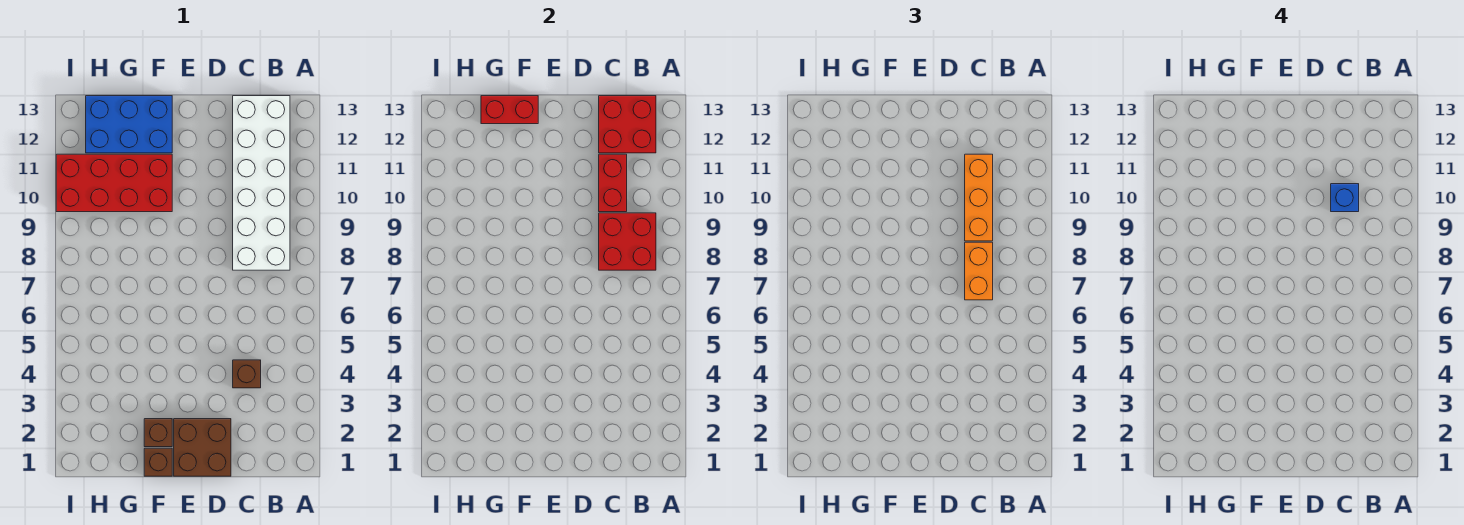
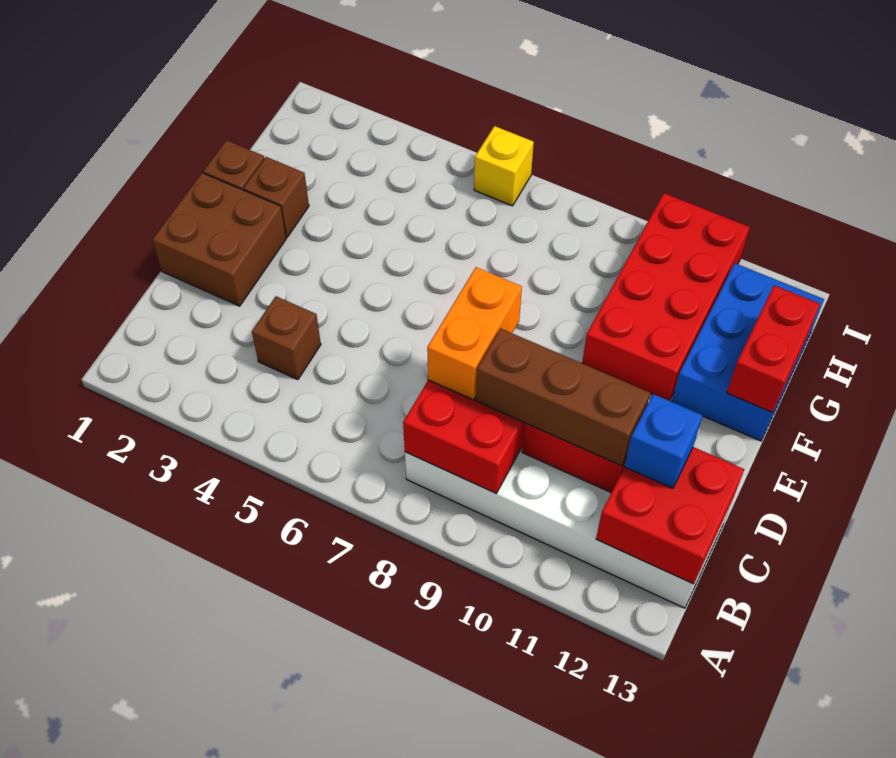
orange 1x2 brick [965,242,993,300] -> orange 1x2 brick turned to [427,267,522,400]
orange 1x3 brick [965,154,993,241] -> brown 1x3 brick [476,329,650,466]
blue 1x1 brick [1331,184,1359,212] -> blue 1x1 brick moved to [624,394,703,488]
none -> yellow 1x1 brick [474,126,534,206]

